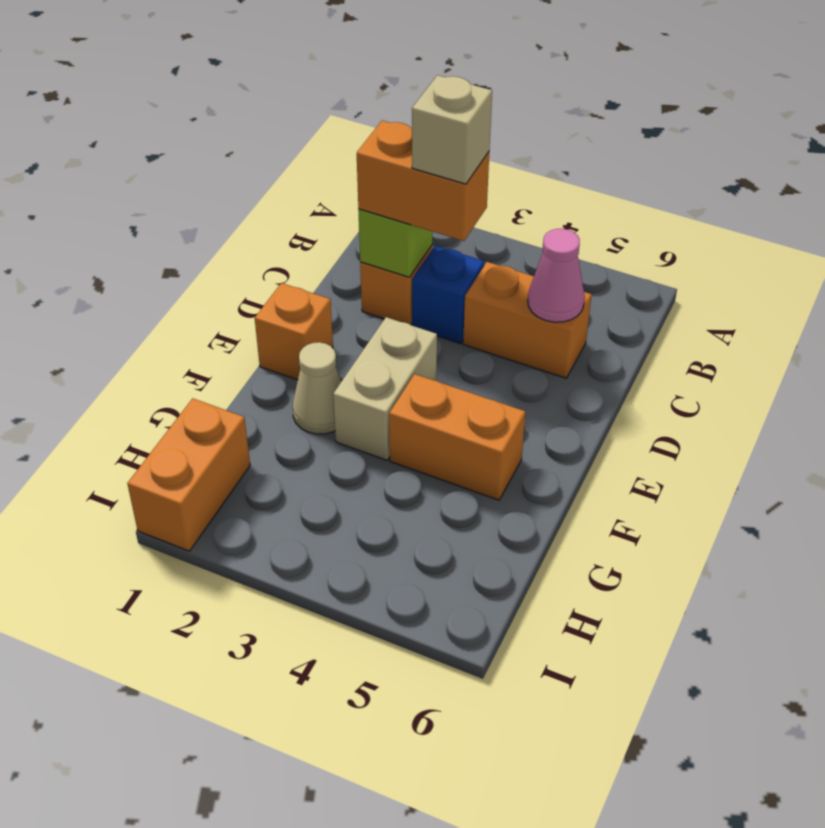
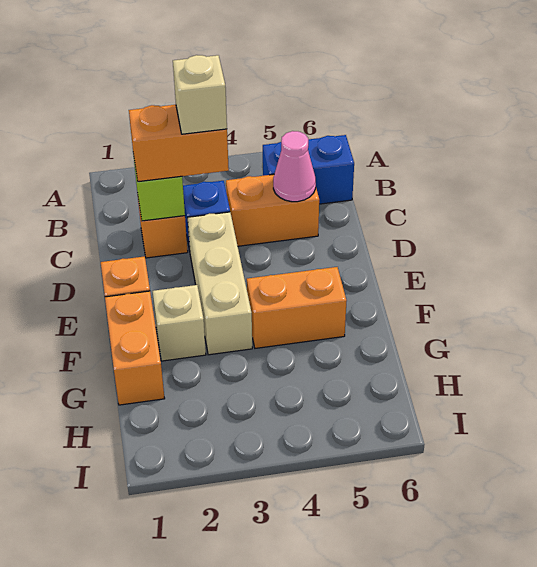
none -> blue 1x2 brick [263,135,354,204]
tan 1x2 brick [333,317,437,460] -> tan 1x3 brick [188,212,252,355]
tan 1x1 cone [293,342,341,434] -> tan 1x1 brick [152,285,206,361]
orange 1x2 brick [127,398,250,551] -> orange 1x2 brick moved to [105,291,165,405]

